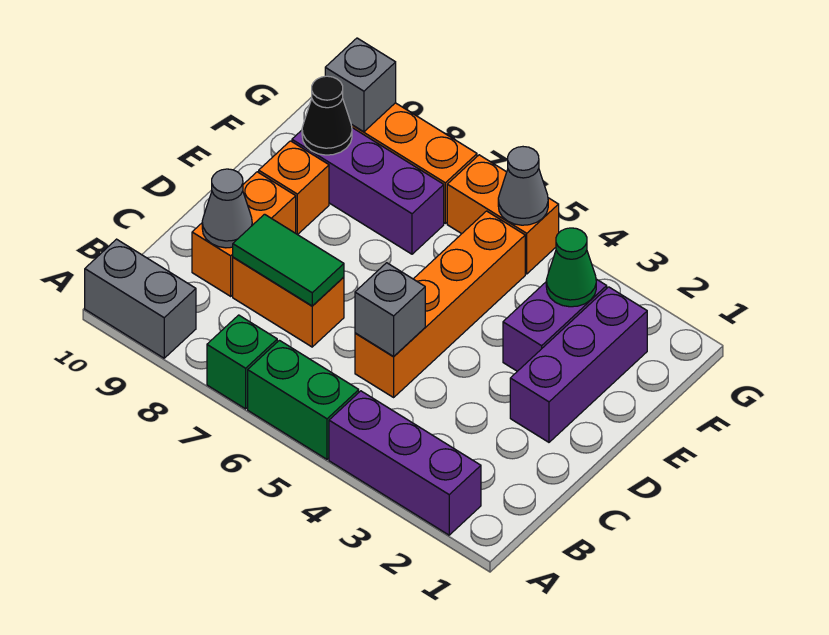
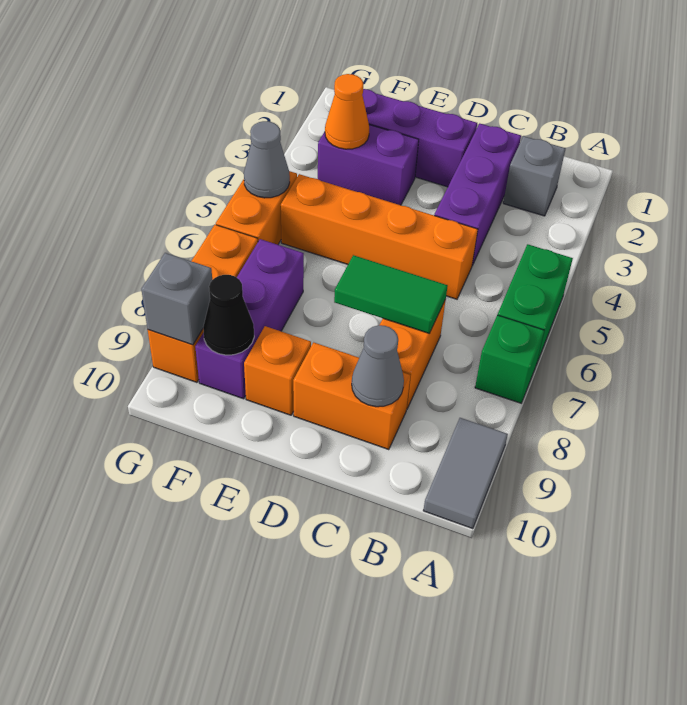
purple 1x3 brick [329,391,481,535] -> purple 1x3 brick moved to [434,124,521,266]
grey 1x2 brick [85,239,196,358] -> grey 1x2 tile [423,418,508,529]
grey 1x1 brick [355,263,425,357] -> grey 1x1 brick moved to [503,136,566,216]
green 1x2 tile [233,214,344,306] -> green 1x2 tile turned to [334,255,448,334]
green 1x1 cone [546,228,596,307] -> orange 1x1 cone [325,74,369,149]

